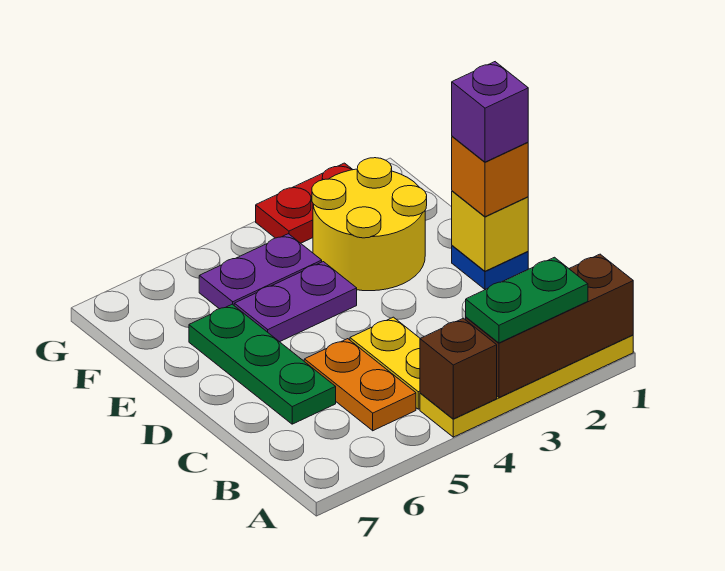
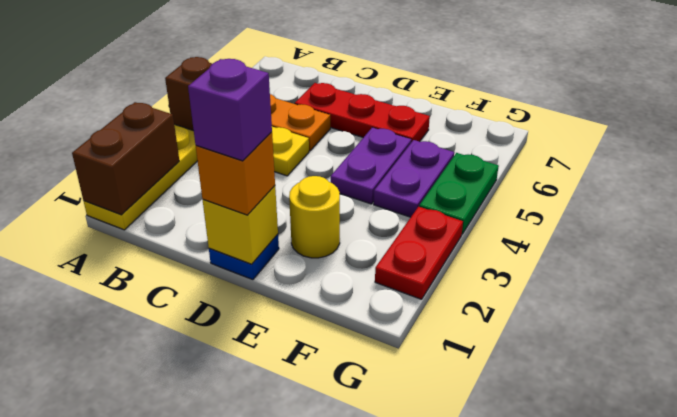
brown 1x3 brick [466,254,633,397] -> brown 1x2 brick [72,102,179,215]
green 1x2 plate [466,257,588,343] -> green 1x2 plate moved to [419,153,499,234]
green 1x3 plate [189,304,336,424] -> red 1x3 plate [295,83,430,142]
yellow 2x2 round brick [312,158,427,291] -> yellow 1x1 round brick [289,176,340,258]

